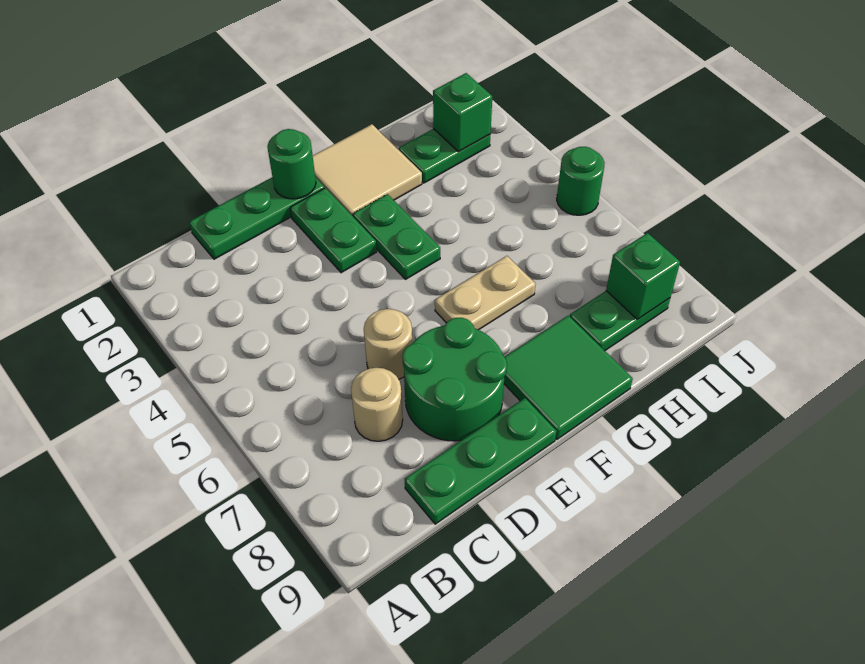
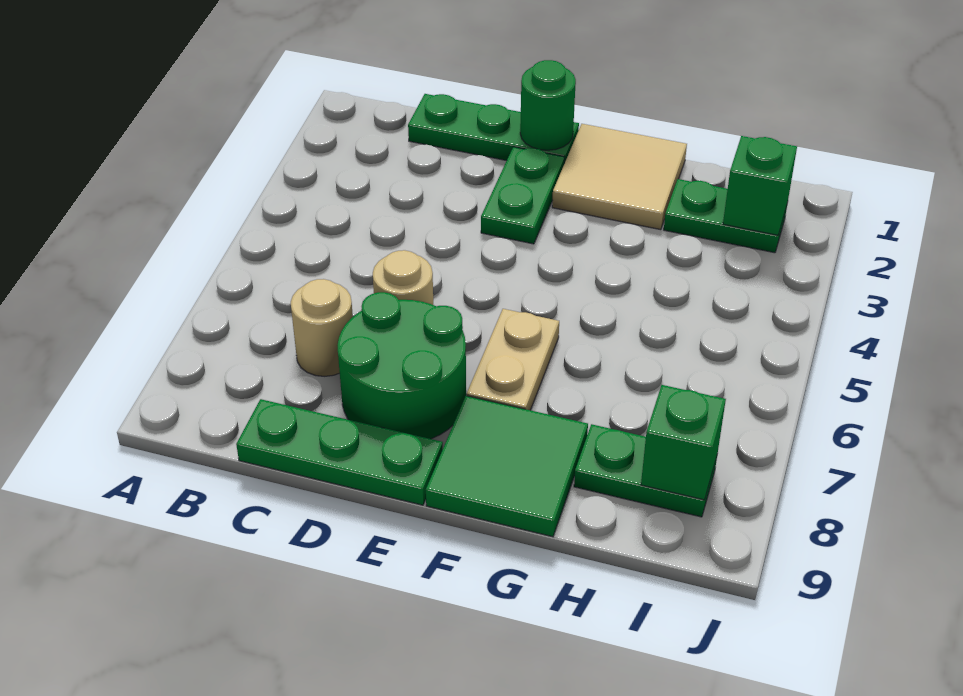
green 1x2 plate [353,194,440,279] -> none
tan 1x2 plate [435,256,536,330] -> tan 1x2 plate turned to [467,309,559,410]
green 1x1 round brick [557,147,604,215] -> none

